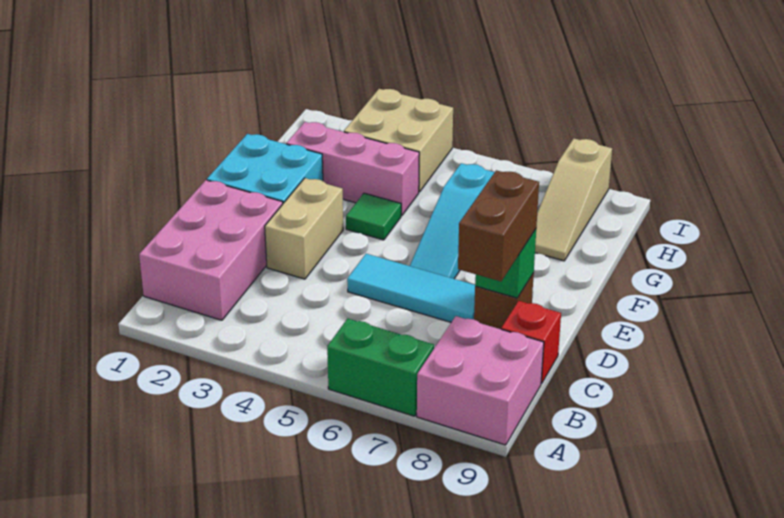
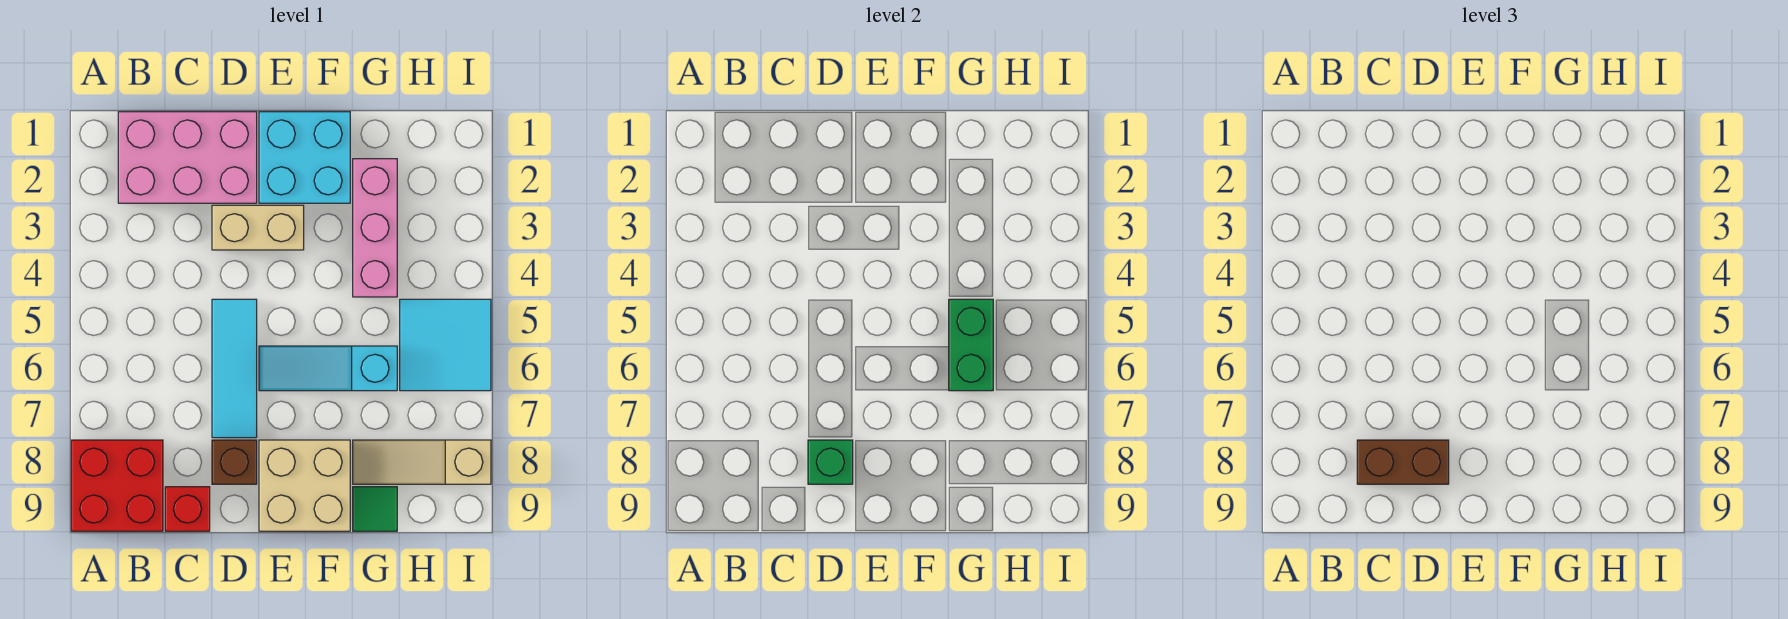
green 1x2 brick [327,318,434,416] -> green 1x2 brick moved to [949,299,993,391]
pink 2x2 brick [417,316,544,445] -> red 2x2 brick [71,440,163,531]
green 1x1 tile [346,193,401,240] -> green 1x1 tile moved to [353,487,397,531]
tan 2x2 brick [344,89,453,192] -> tan 2x2 brick moved to [259,440,350,531]
none -> cyan 2x2 tile [400,299,491,391]

